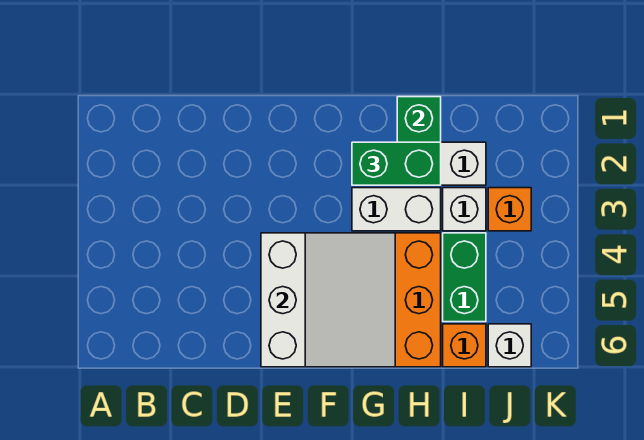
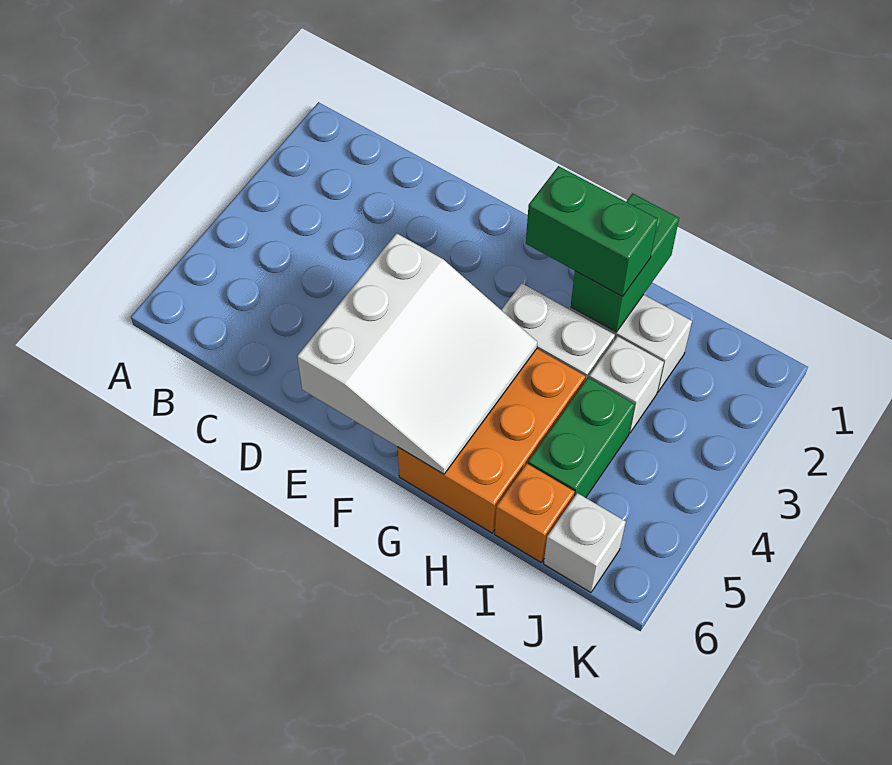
orange 1x1 brick [488,188,531,231] -> none

